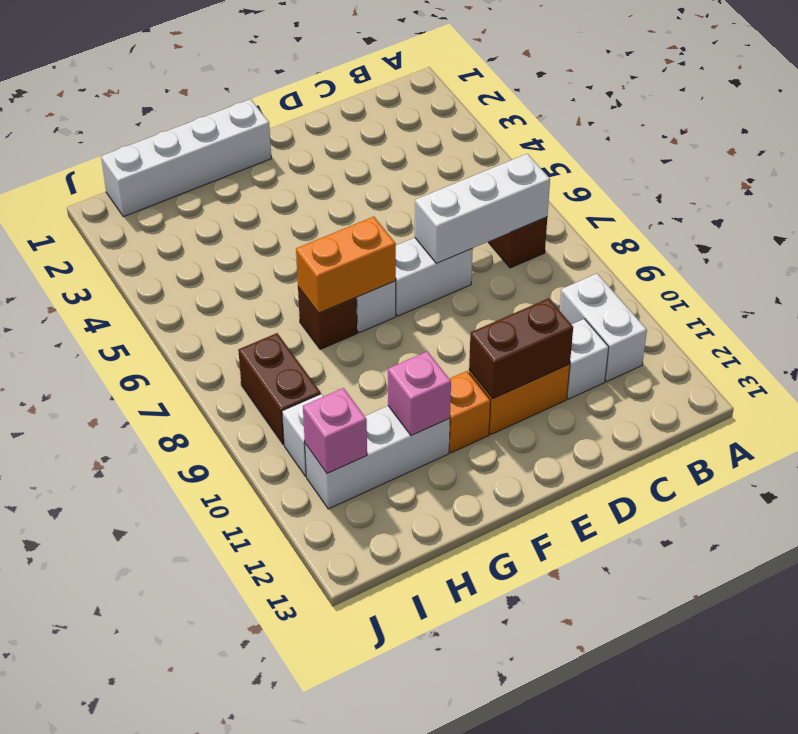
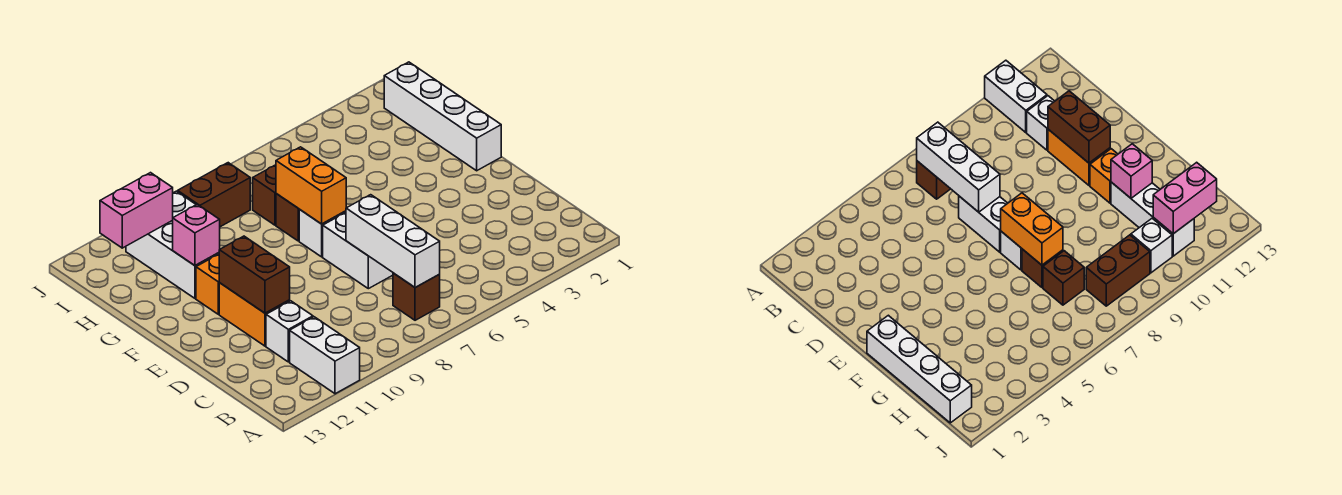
white 1x2 brick [560,274,647,381] -> white 1x2 brick turned to [290,317,360,394]
none -> brown 1x1 brick [253,165,276,225]
pink 1x1 brick [303,388,367,474] -> pink 1x2 brick [100,173,173,248]

